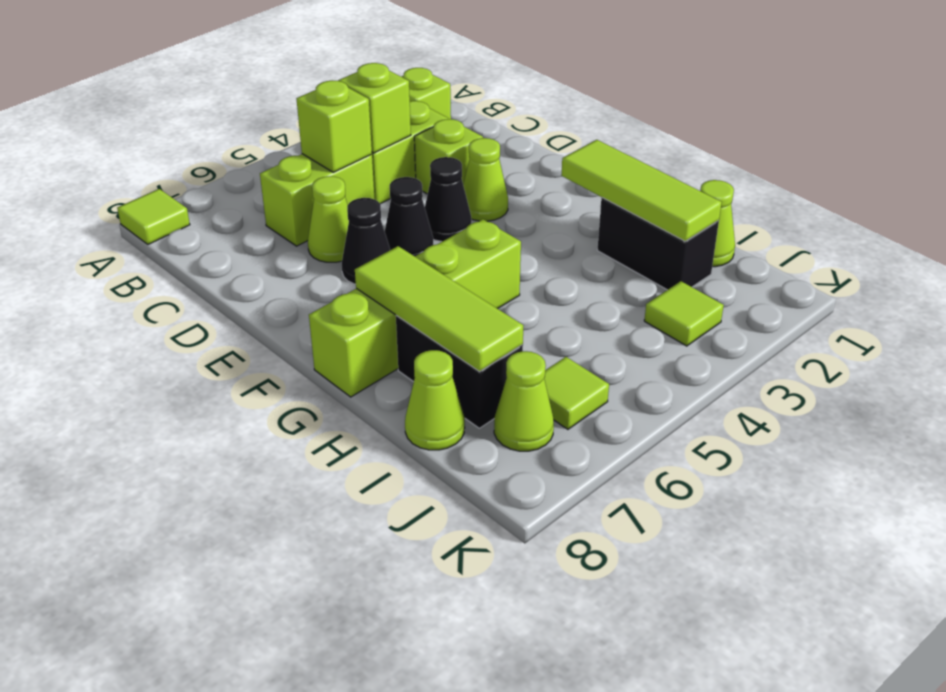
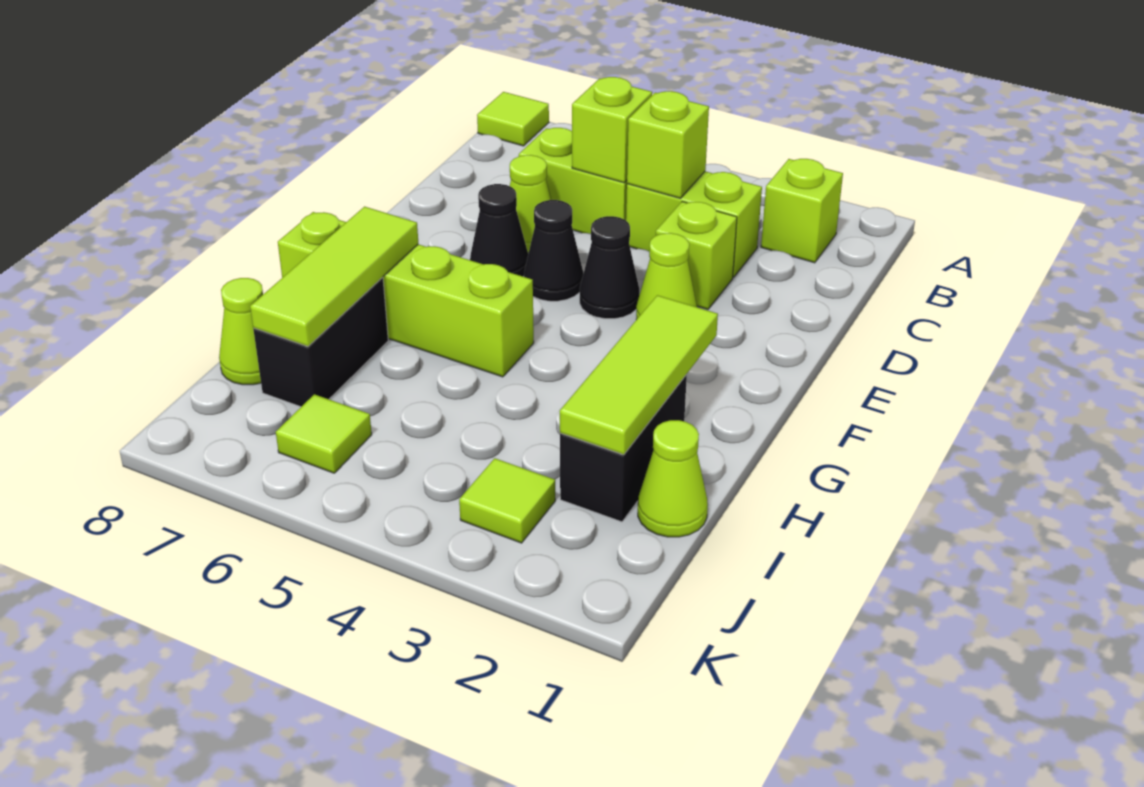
lime 1x1 cone [494,351,554,451] -> none

